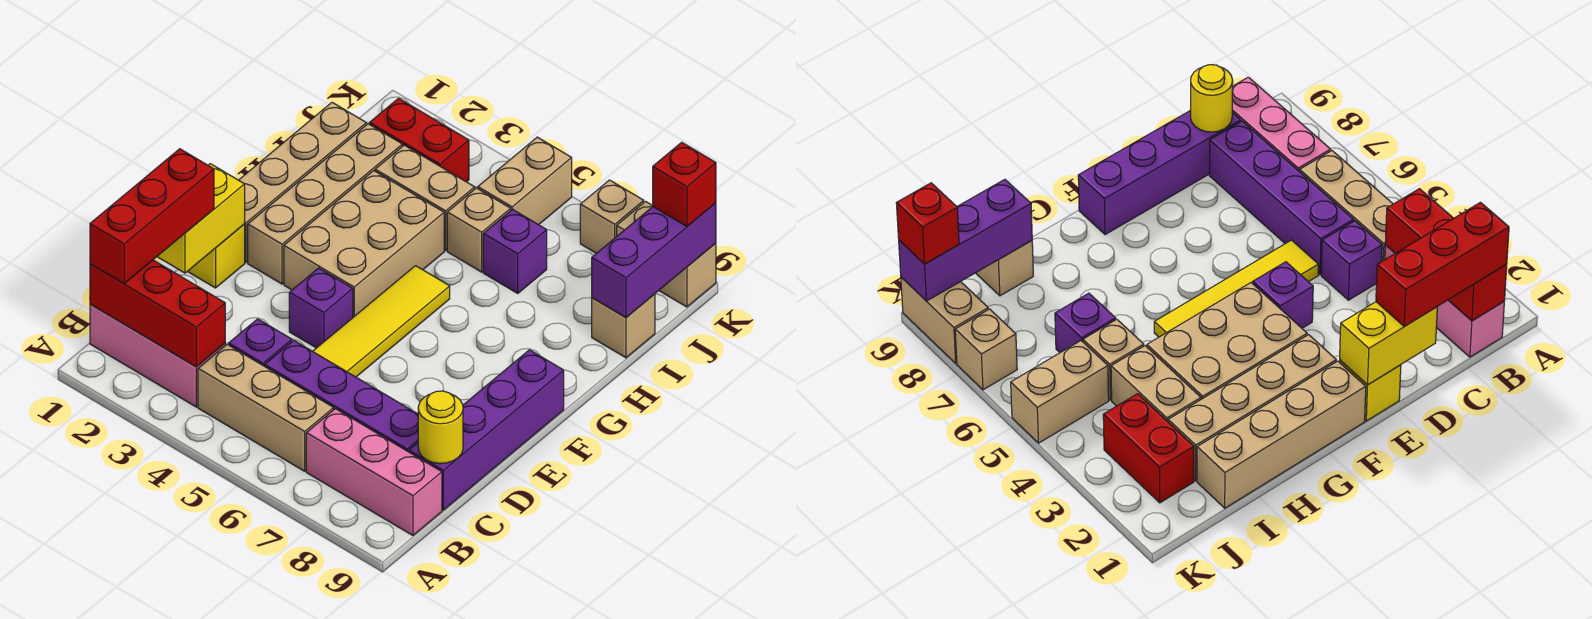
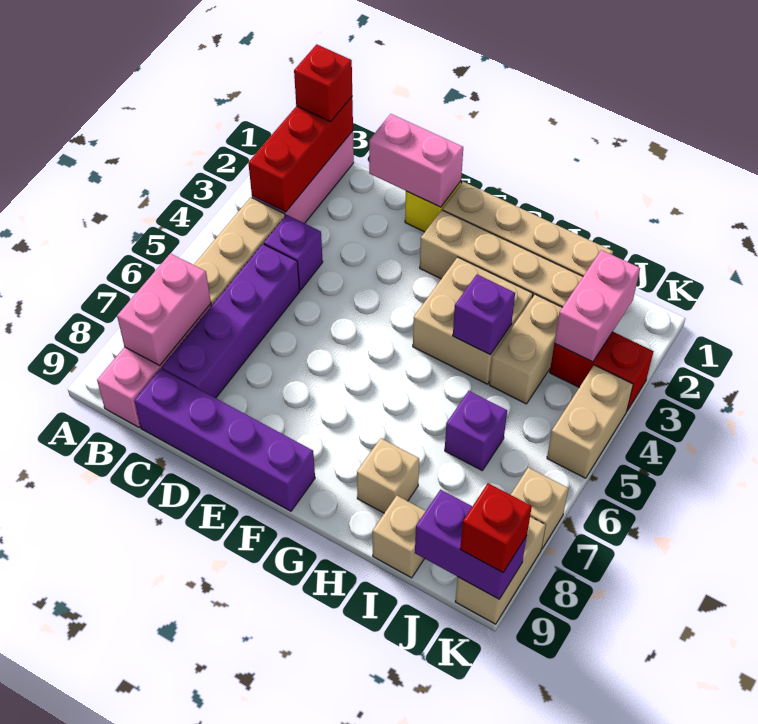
red 1x3 brick [90,149,214,284] -> red 1x1 brick [294,44,352,122]
none -> pink 1x2 brick [117,253,211,365]
yellow 1x1 round brick [418,391,463,464] -> none
yellow 1x2 brick [157,164,245,273] -> pink 1x2 brick [369,114,463,207]
yellow 1x4 tile [313,266,450,377] -> none
purple 1x1 brick [289,268,353,348] -> purple 1x1 brick moved to [453,275,515,355]
tan 2x3 brick [284,171,444,317] -> tan 2x2 brick [413,257,533,384]
tan 1x1 brick [447,188,511,272] -> tan 1x1 brick moved to [357,438,419,513]
purple 1x3 brick [592,203,716,318] -> purple 1x2 brick [415,490,527,599]
red 1x2 brick [370,98,469,182] -> red 1x2 brick turned to [550,332,654,411]
none -> pink 1x2 brick [555,250,640,362]
tan 1x2 brick [478,137,572,225] -> tan 1x2 brick turned to [547,365,633,478]

